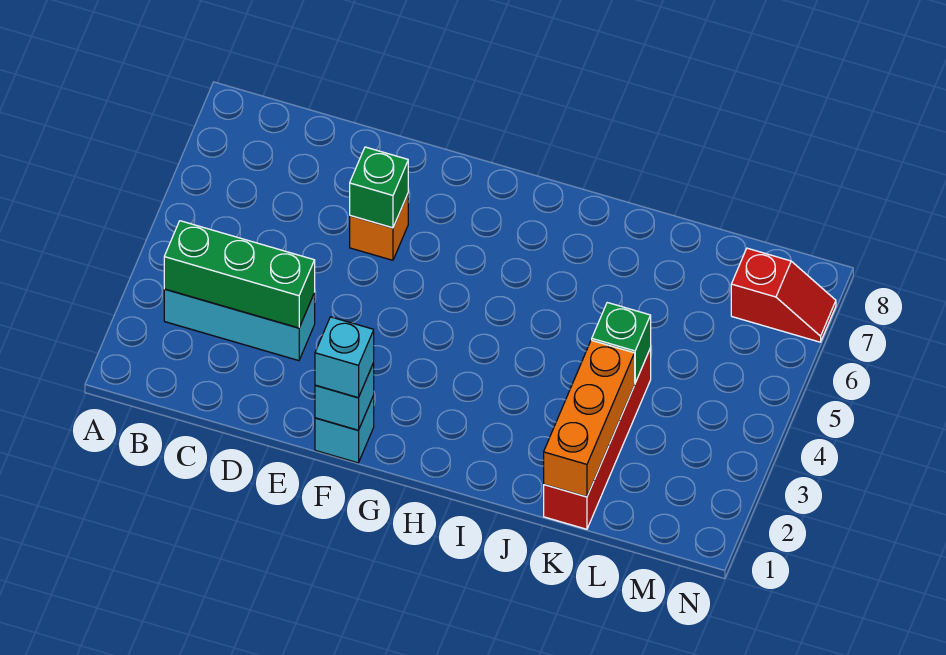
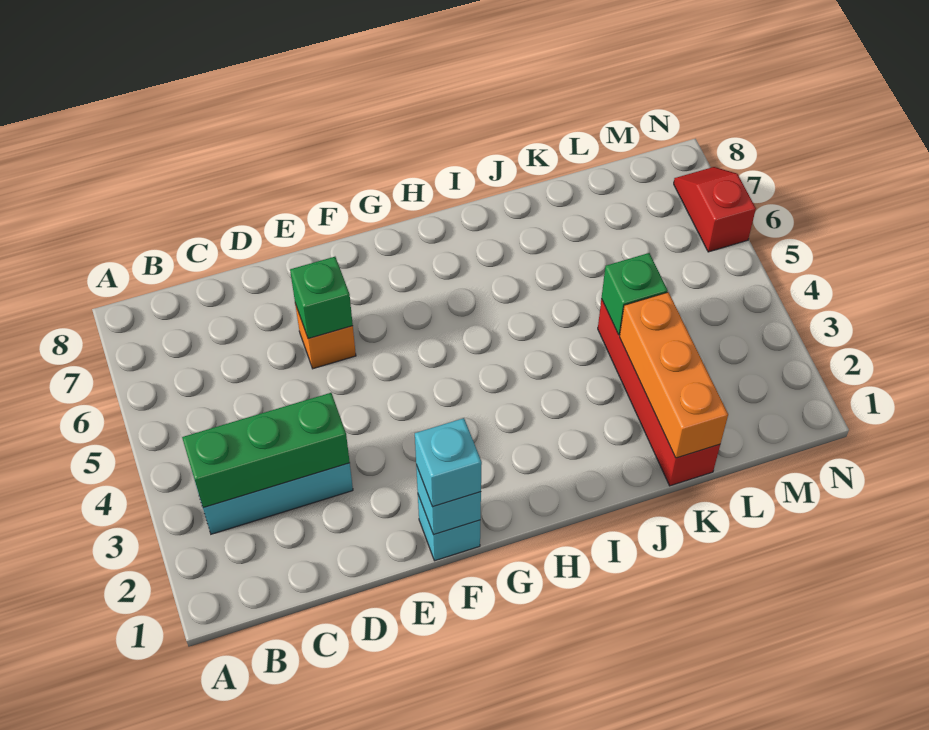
red 1x2 slope [731,248,836,342] -> red 1x2 slope turned to [674,167,756,252]

